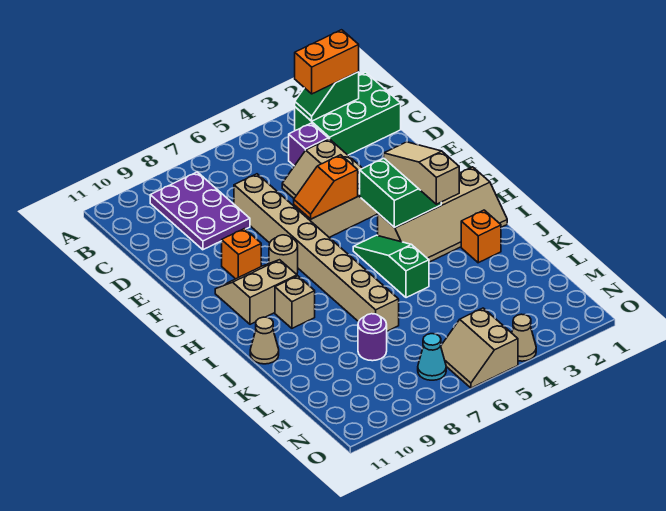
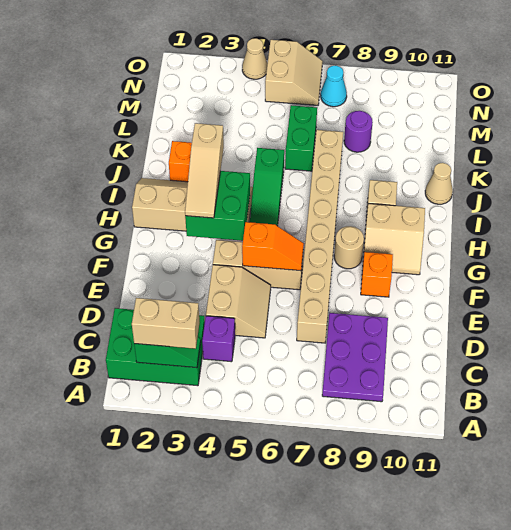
orange 1x2 brick [295,30,359,94] -> tan 1x2 brick [132,298,199,349]
none -> green 1x2 brick [285,105,317,171]

